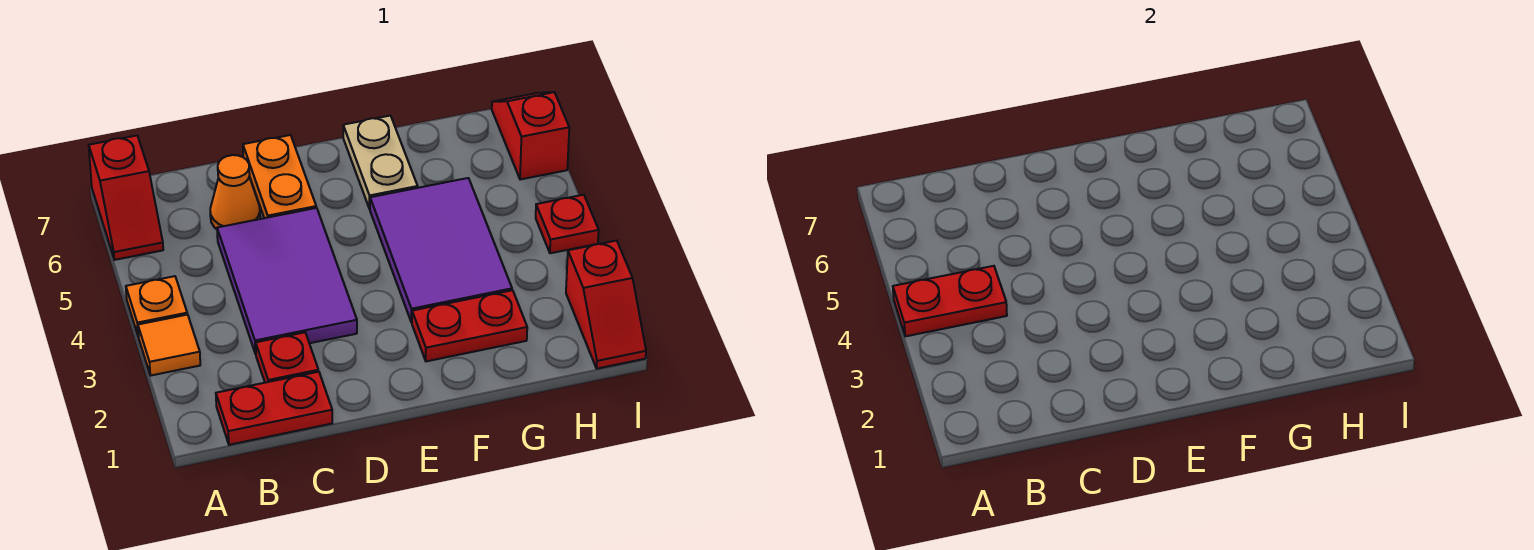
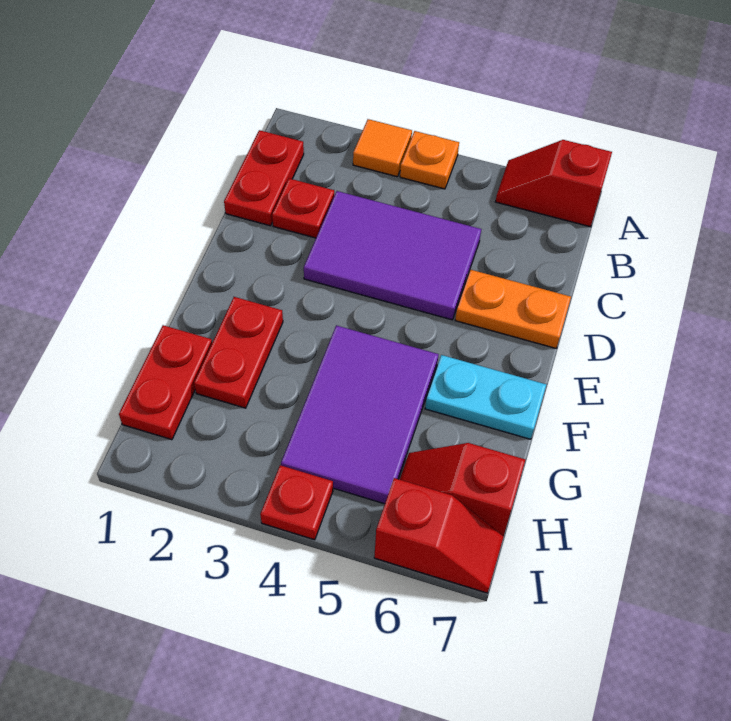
red 1x2 plate [893,266,1007,336] -> red 1x2 plate moved to [119,325,212,440]
orange 1x1 cone [210,155,260,229] -> none
purple 2x3 tile [370,178,512,323] -> purple 2x3 tile turned to [281,325,439,504]
tan 1x2 plate [343,116,418,209] -> cyan 1x2 plate [425,355,546,439]
red 1x2 slope [566,241,646,369] -> red 1x2 slope moved to [400,443,525,537]

